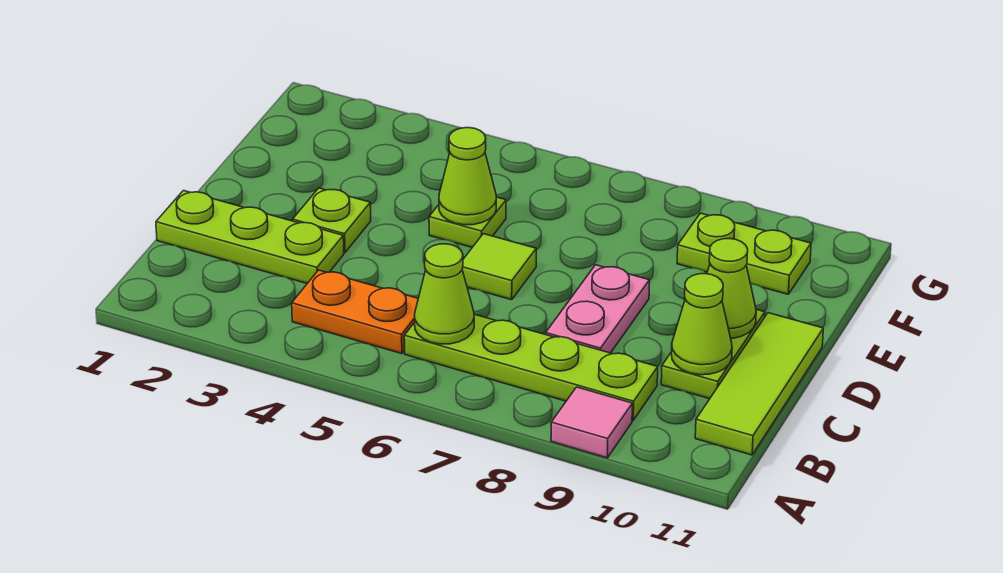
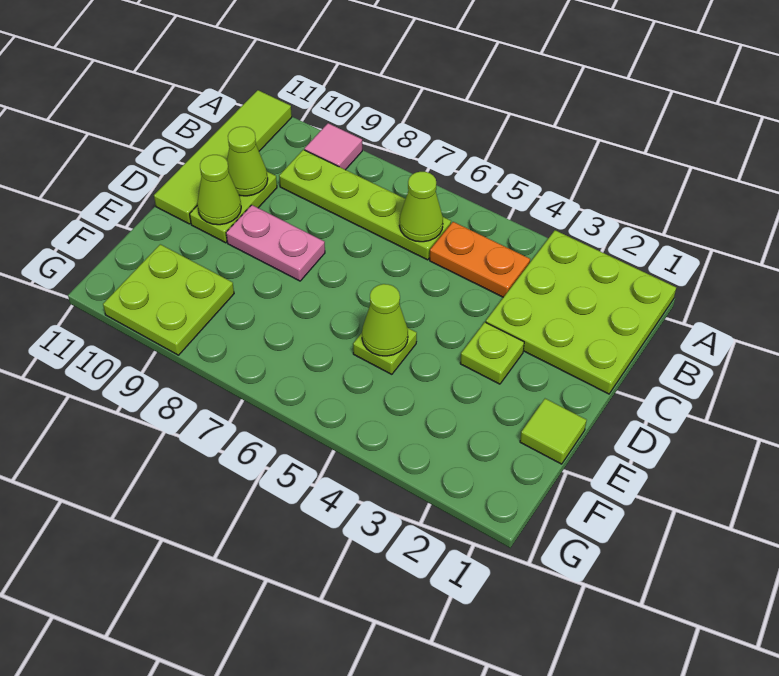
lime 1x3 tile [695,313,823,455] -> lime 1x4 tile [154,90,292,224]
lime 1x3 plate [156,191,344,283] -> lime 3x3 plate [486,230,676,394]
pink 1x2 plate [546,265,650,353] -> pink 1x2 plate turned to [226,205,325,281]
lime 1x1 tile [462,234,536,300] -> lime 1x1 tile moved to [520,399,586,464]
lime 1x2 plate [677,213,811,294] -> lime 2x2 plate [103,244,234,355]

